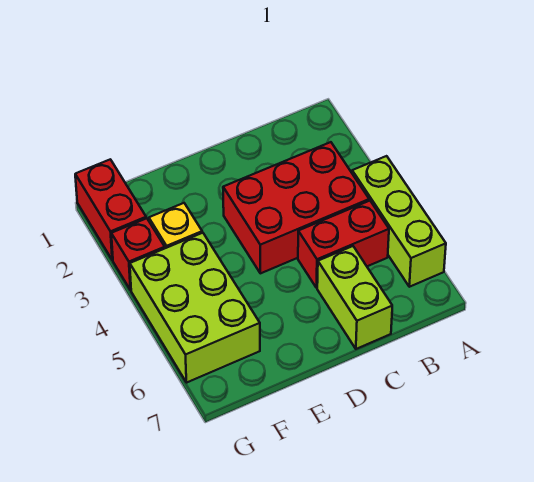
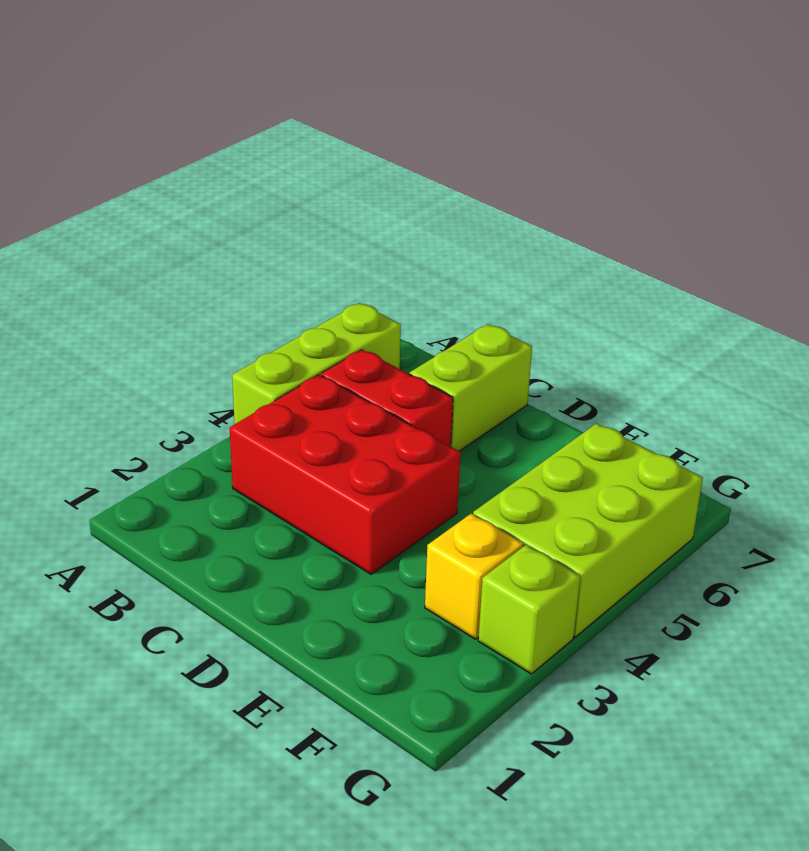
red 1x2 brick [75,159,146,260] -> none
red 1x1 brick [111,218,165,290] -> lime 1x1 brick [478,545,580,674]

